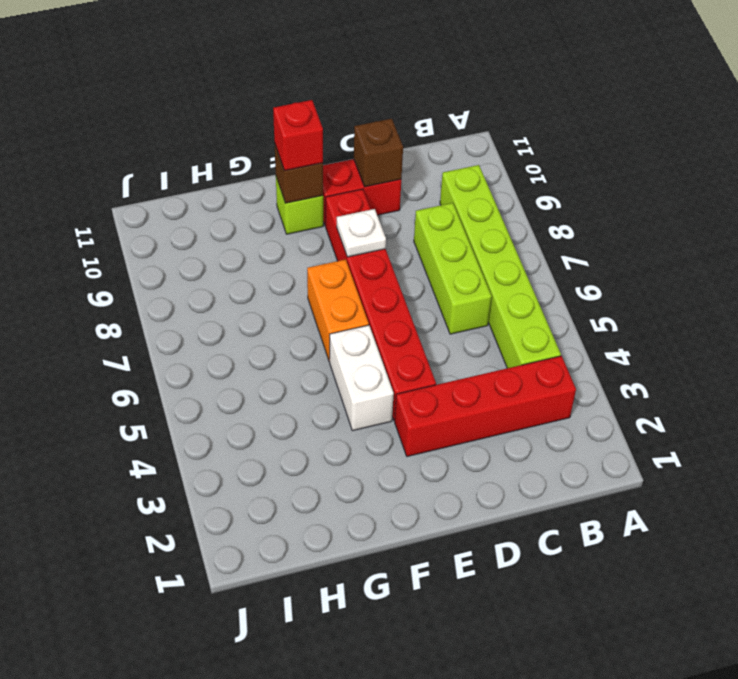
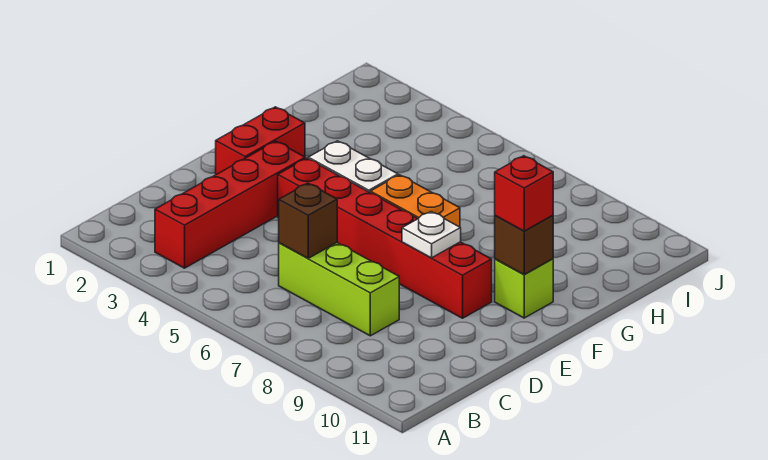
lime 1x6 brick [440,165,561,368] -> none
red 1x2 brick [323,159,401,226] -> red 1x2 brick moved to [216,107,305,175]
brown 1x1 brick [354,119,403,187] -> brown 1x1 brick moved to [279,183,337,258]

